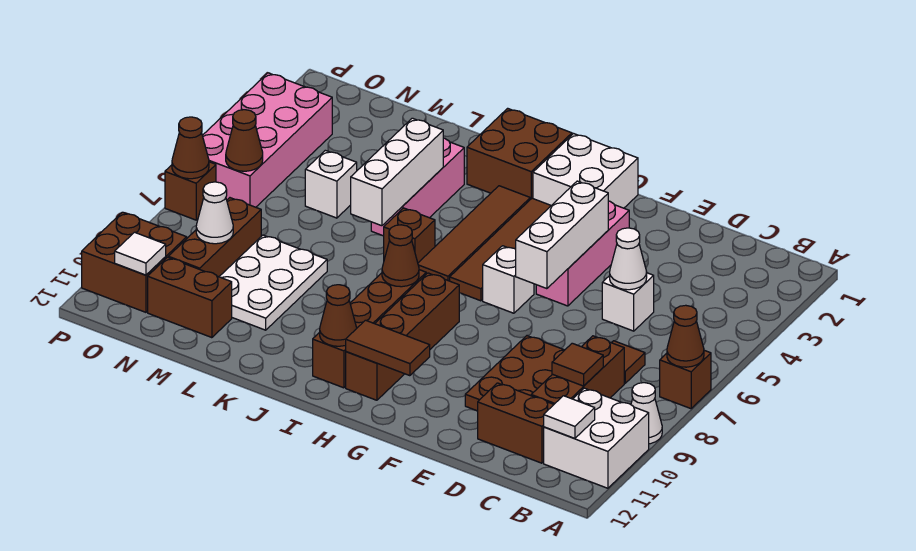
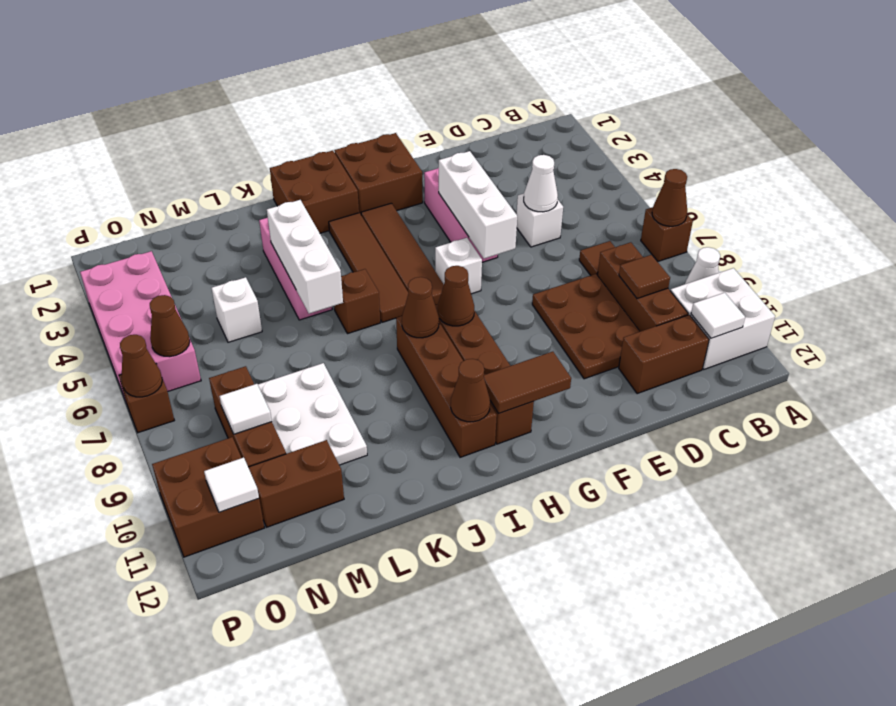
white 2x2 brick [533,134,638,208] -> brown 2x2 brick [334,133,423,214]
none -> brown 1x1 cone [438,266,474,326]
white 1x1 cone [196,182,233,244] -> white 1x1 tile [219,384,272,434]

